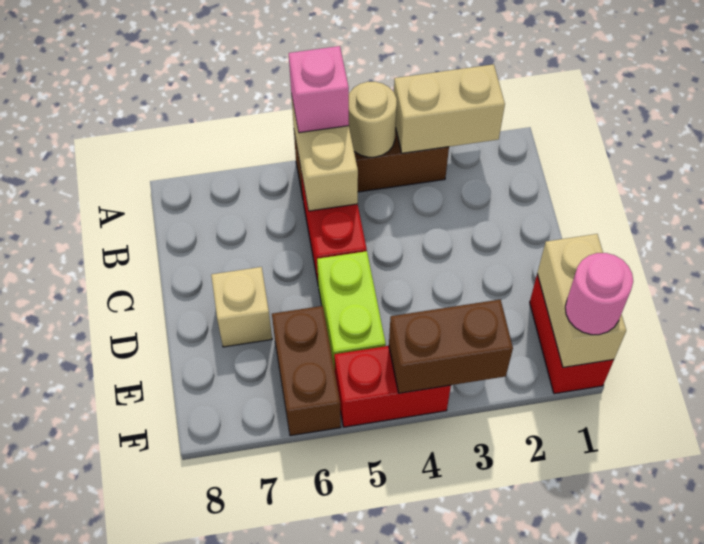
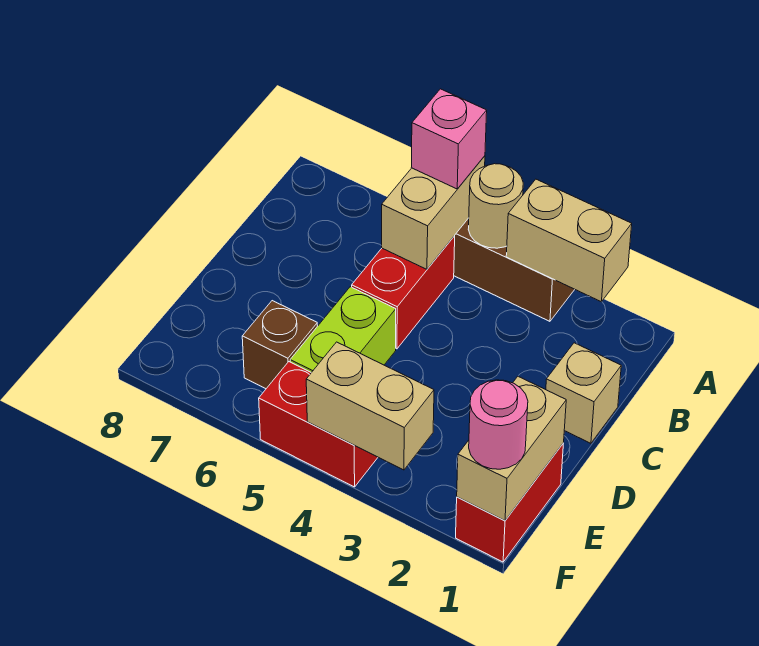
tan 1x1 brick [211,267,272,347] -> tan 1x1 brick moved to [546,343,621,443]
brown 1x2 brick [272,306,341,436] -> brown 1x1 brick [242,301,317,389]
brown 1x2 brick [389,300,513,393] -> tan 1x2 brick [306,342,434,470]

